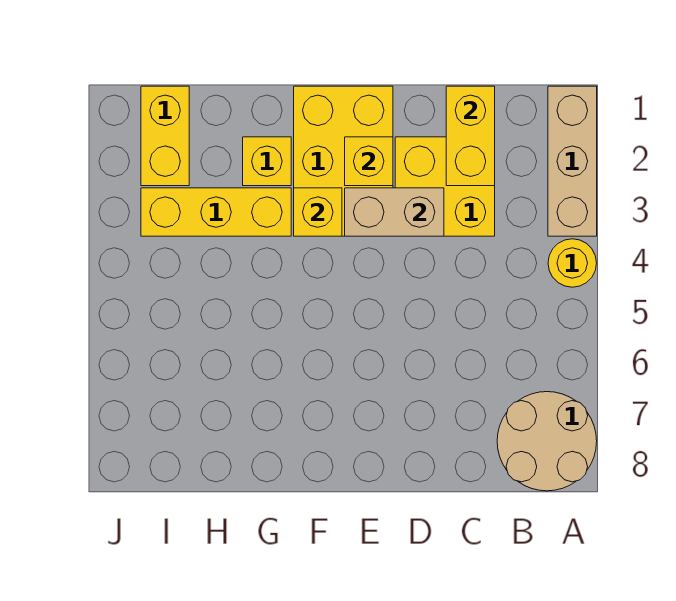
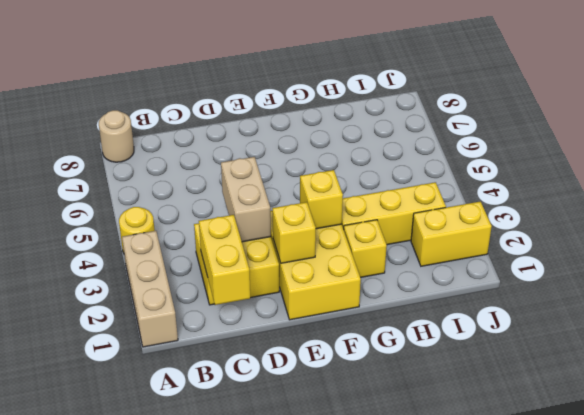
tan 2x2 round brick [497,392,597,491] -> tan 1x1 round brick [99,110,134,162]
tan 1x2 brick [345,188,444,236] -> tan 1x2 brick turned to [221,157,271,242]
yellow 1x2 brick [141,86,189,186] -> yellow 1x2 brick turned to [411,201,492,266]

